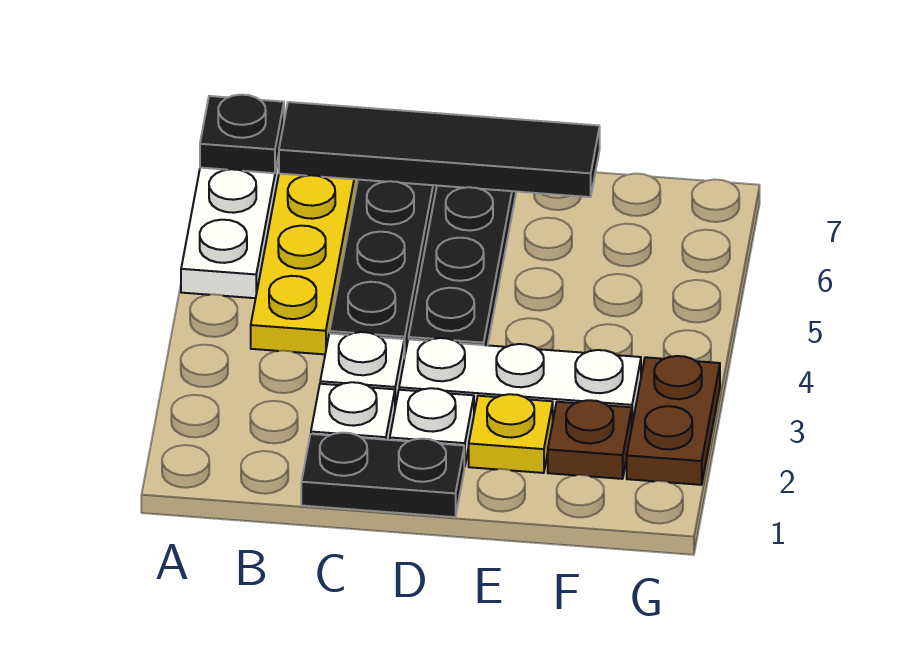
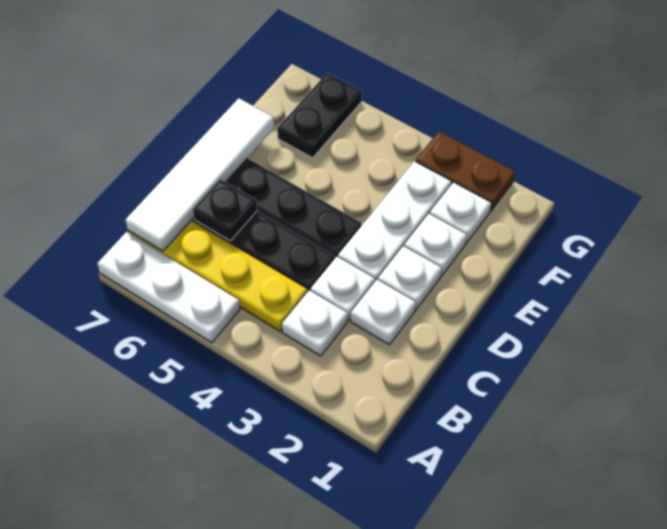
black 1x1 plate [200,95,284,173] -> black 1x1 plate moved to [193,179,257,241]
none -> white 1x1 plate [282,290,348,356]
black 1x4 tile [279,102,600,197] -> white 1x4 tile [125,98,274,251]
black 1x2 plate [301,433,464,517] -> black 1x2 plate moved to [277,73,362,158]
yellow 1x1 plate [469,394,553,473] -> white 1x1 plate [404,214,467,276]
brown 1x1 plate [548,400,632,479] -> white 1x1 plate [430,182,491,243]

